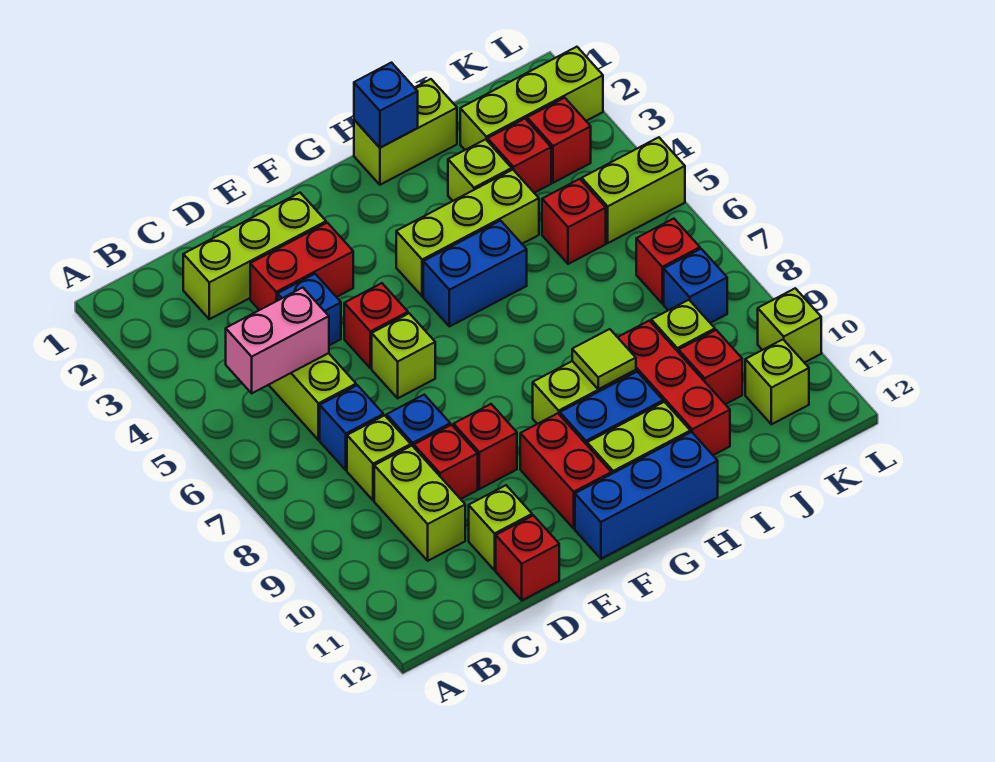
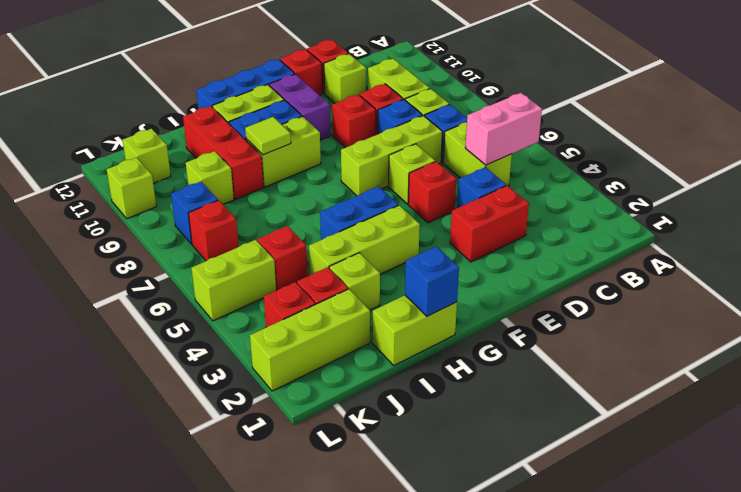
lime 1x3 brick [183,193,326,319] -> lime 1x3 brick moved to [341,116,442,196]
red 1x2 brick [520,413,611,528] -> purple 1x2 brick [269,74,331,140]
red 1x1 brick [679,330,742,404] -> red 1x1 brick moved to [280,49,323,95]

